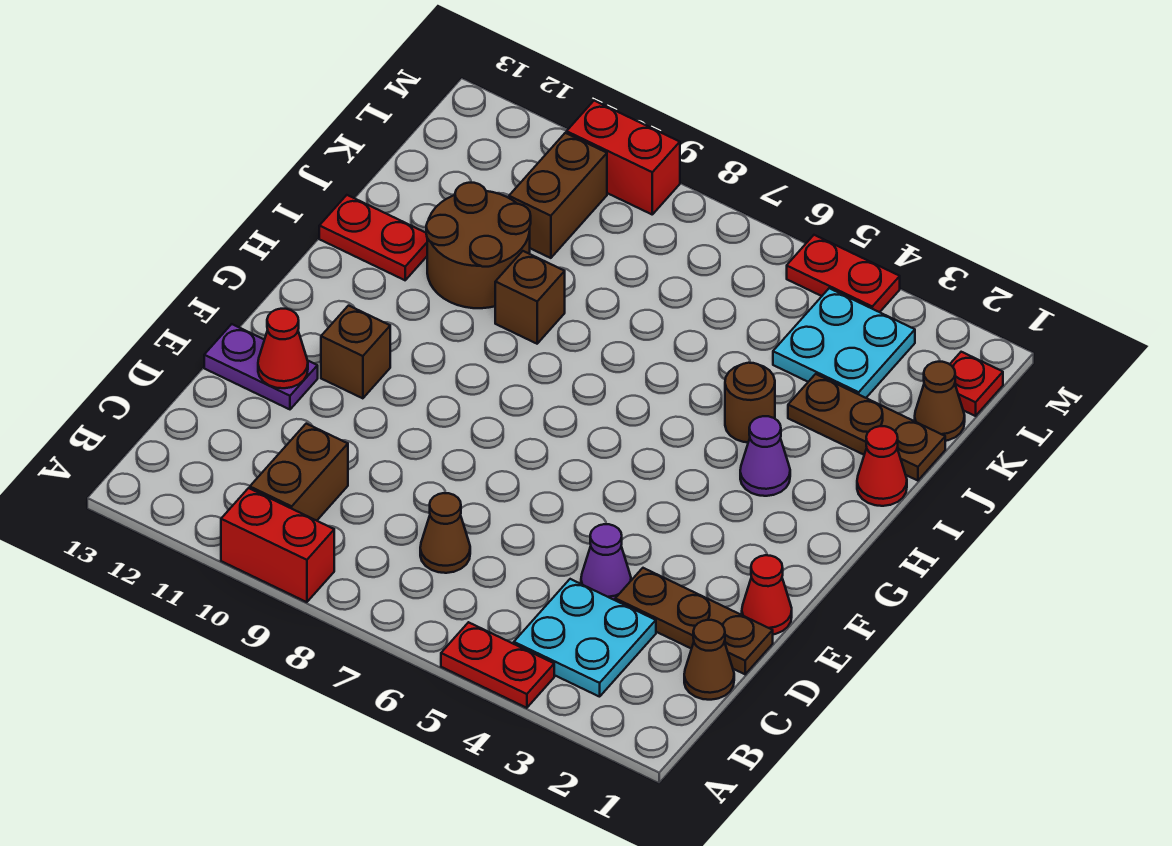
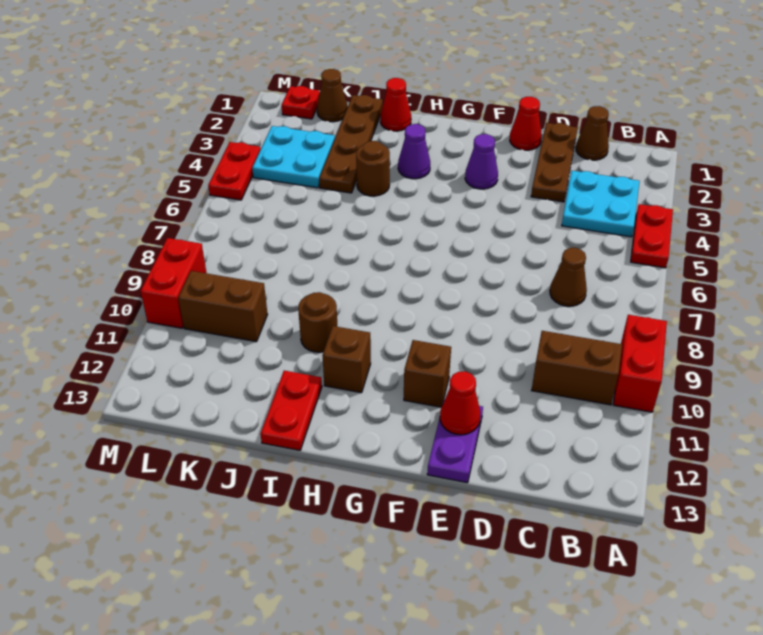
purple 1x1 cone [581,524,631,600] -> purple 1x1 cone moved to [465,134,498,189]
brown 1x1 brick [495,251,565,344] -> brown 1x1 brick moved to [322,326,371,393]
brown 2x2 round brick [426,183,531,308] -> brown 1x1 round brick [298,292,337,352]
brown 1x3 plate [788,374,945,481] -> brown 1x4 plate [319,95,383,193]

